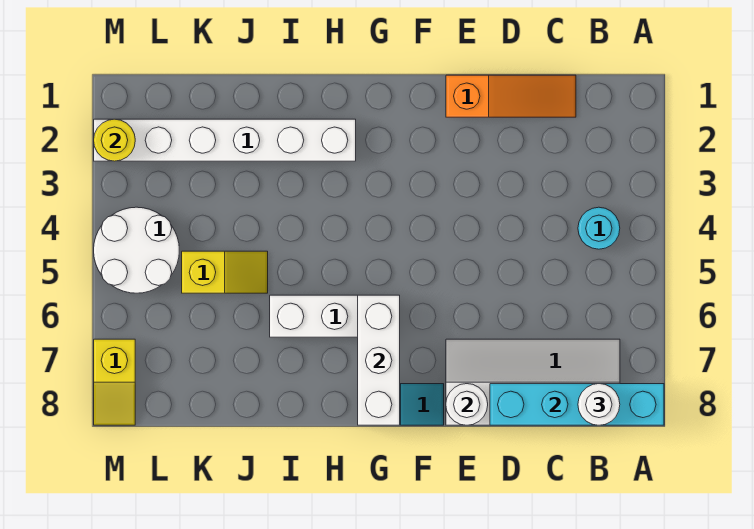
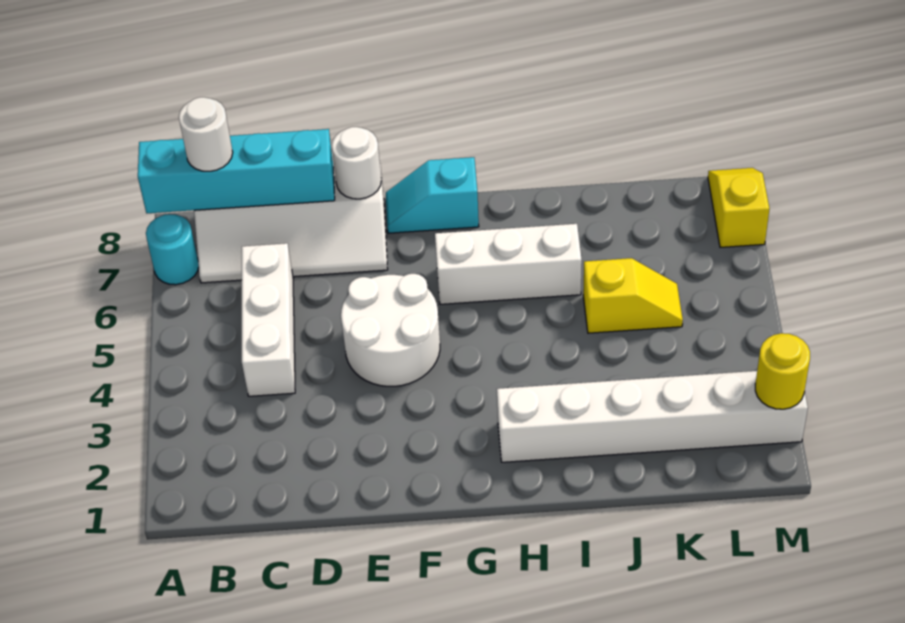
cyan 1x1 round brick [578,207,620,249] -> cyan 1x1 round brick moved to [146,214,199,285]
orange 1x3 slope [446,75,576,117] -> none
white 1x3 brick [358,295,400,425] -> white 1x3 brick moved to [242,243,295,396]
yellow 1x2 slope [182,251,268,293] -> yellow 1x2 slope turned to [583,258,683,333]
white 2x2 round brick [94,207,179,293] -> white 2x2 round brick moved to [341,274,440,386]

